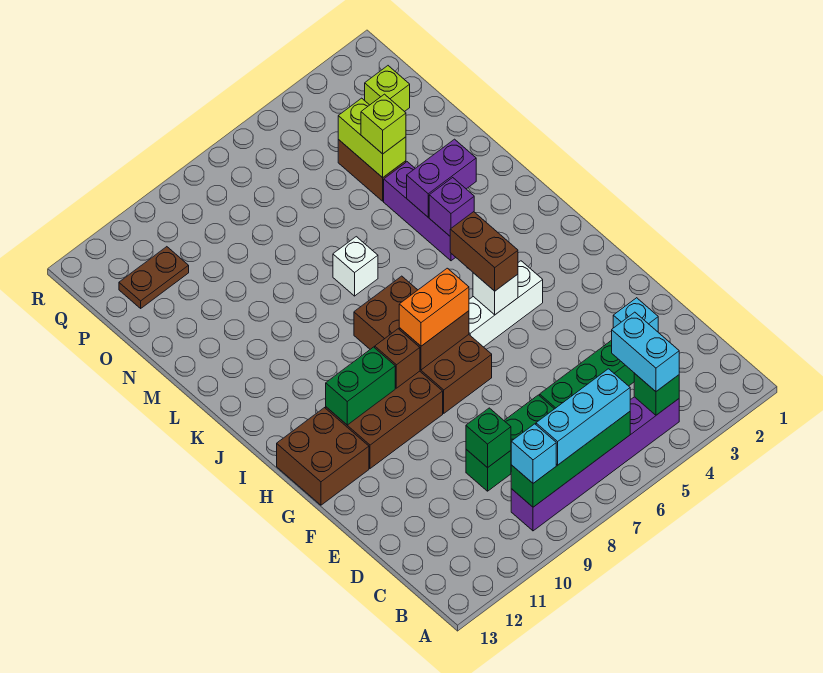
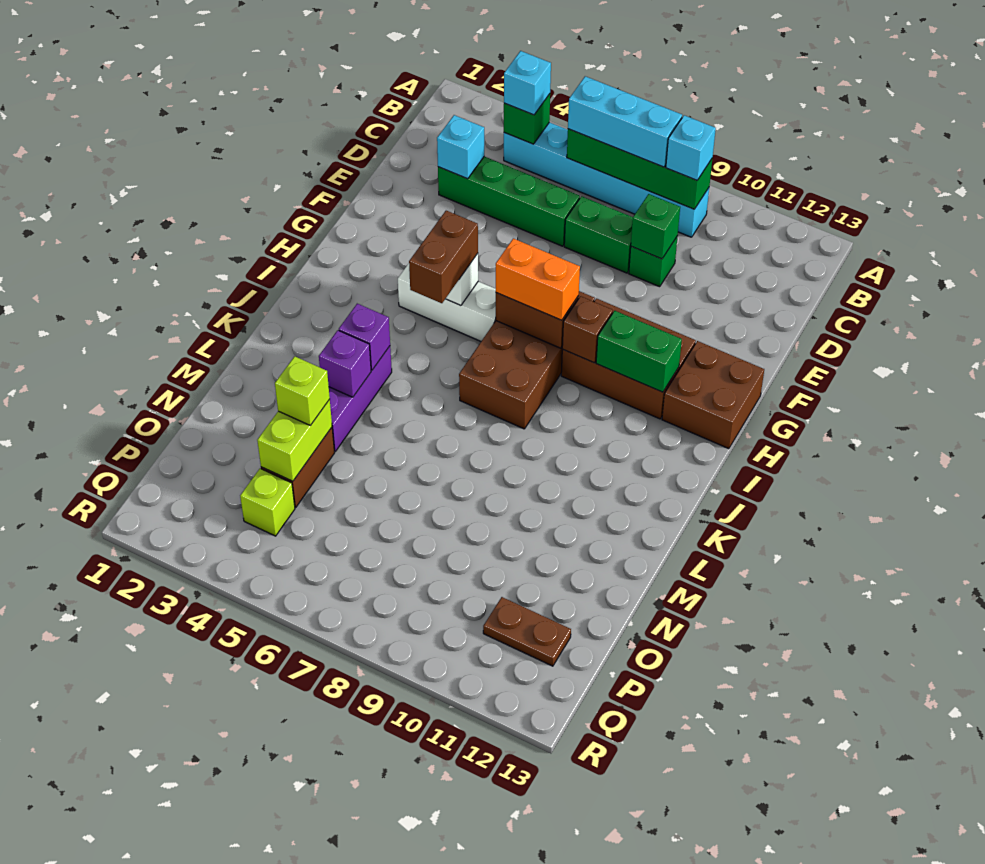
purple 1x6 brick [511,397,679,531] -> cyan 1x6 brick [504,122,709,237]
cyan 1x2 brick [612,312,679,391] -> cyan 1x1 brick [504,51,551,115]
purple 1x2 brick [407,139,476,217] -> purple 1x1 brick [319,330,371,397]
white 1x1 brick [333,237,378,296] -> none
lime 1x1 brick [365,66,410,112] -> lime 1x1 brick moved to [240,469,295,536]

